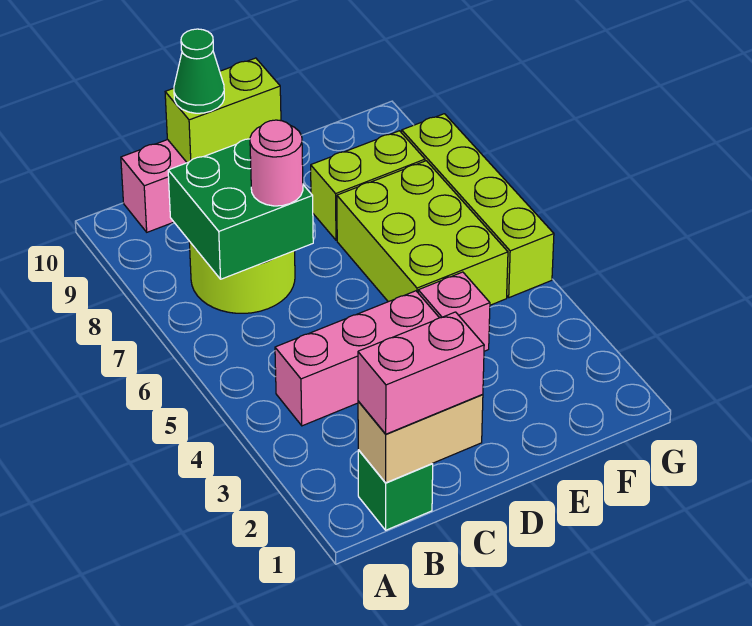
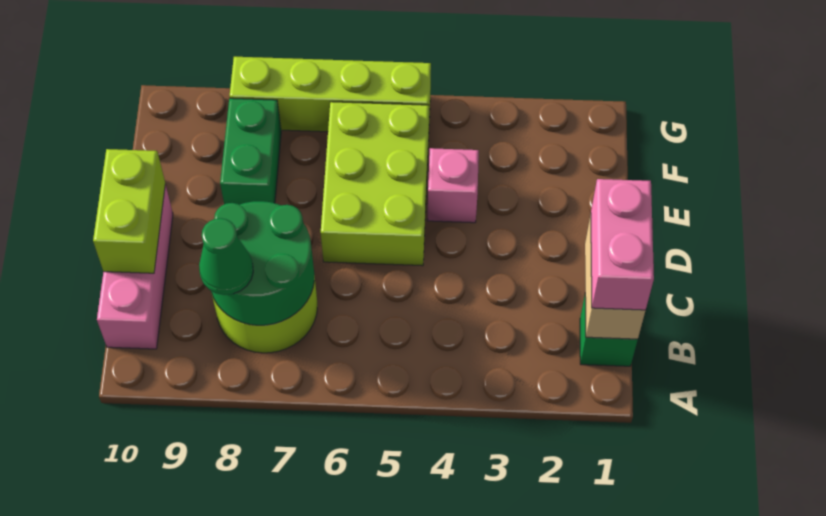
pink 1x3 brick [275,291,439,426] -> none
green 2x2 brick [168,139,313,279] -> green 2x2 round brick [211,201,314,325]
pink 1x1 round brick [250,120,303,206] -> none
green 1x1 cone [174,29,224,113] -> green 1x1 cone moved to [199,218,253,295]
lime 2x3 brick [337,161,508,305] -> lime 2x3 brick turned to [321,102,429,266]
lime 1x2 brick [311,131,425,240] -> green 1x2 brick [220,98,281,205]

